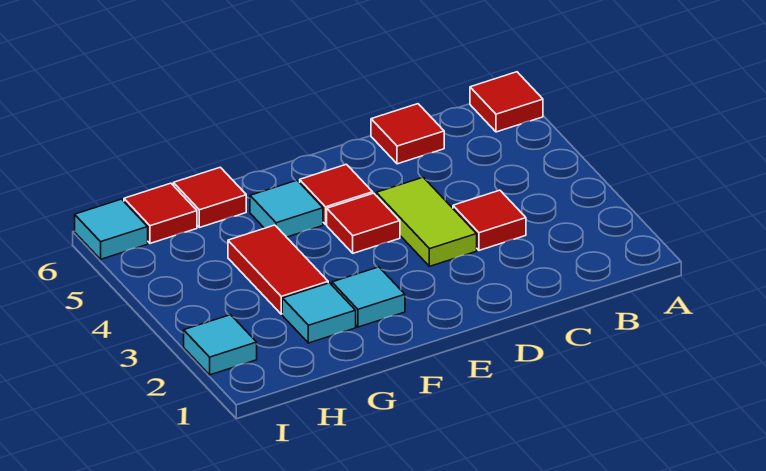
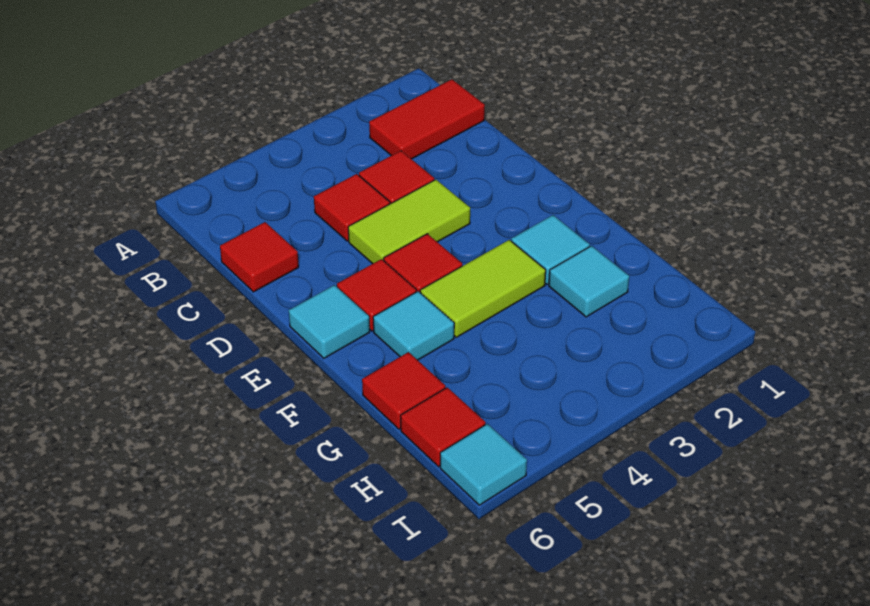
red 1x1 tile [470,72,543,132] -> red 1x1 tile moved to [314,174,390,241]
none -> lime 1x2 tile [420,240,546,337]
red 1x2 tile [228,225,328,314] -> red 1x2 tile moved to [369,79,485,159]
cyan 1x1 tile [184,315,257,375] -> cyan 1x1 tile moved to [289,285,370,358]

